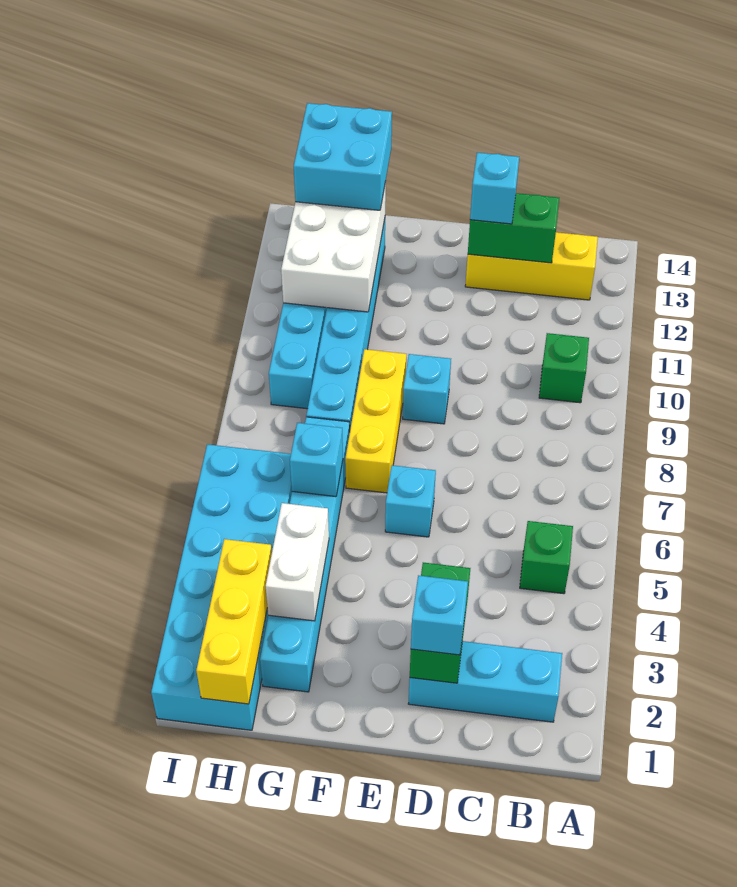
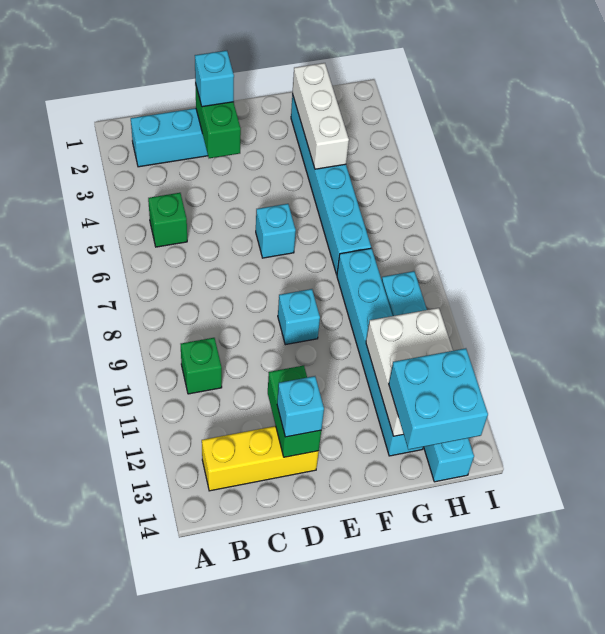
green 1x2 brick [468,193,559,263] -> green 1x2 brick turned to [268,366,321,457]
yellow 1x3 brick [345,349,407,493] -> none
white 1x2 brick [266,503,329,621] -> white 1x3 brick [292,63,349,169]
cyan 1x1 brick [290,423,343,497] -> none
cyan 2x6 brick [151,444,292,730] -> none
yellow 1x3 brick [196,539,272,704] -> none

